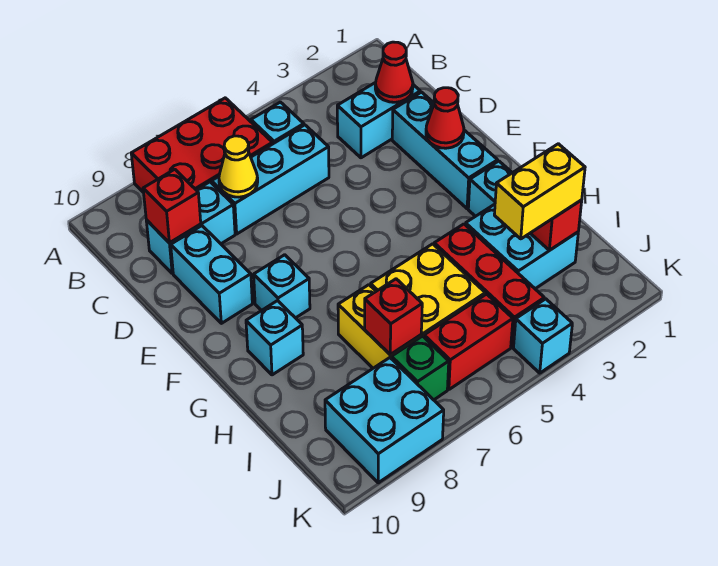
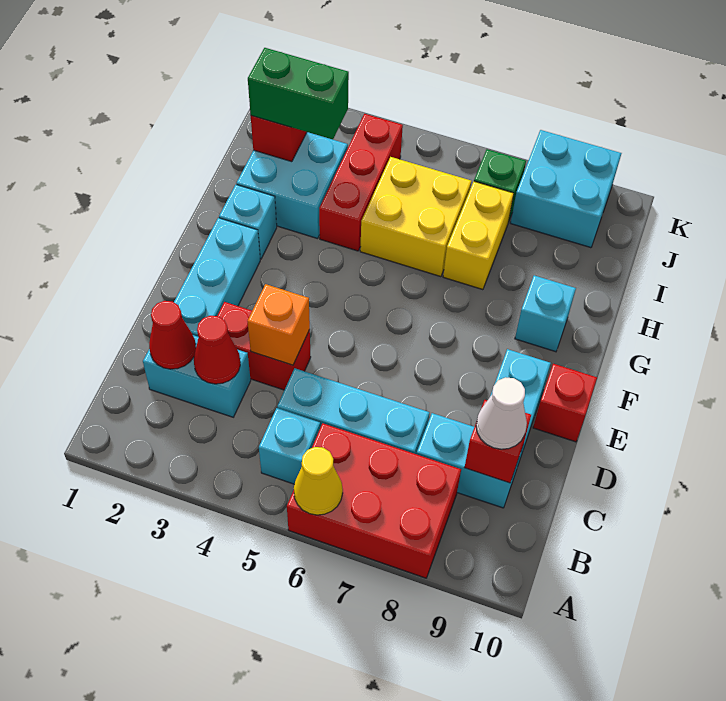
yellow 1x1 cone [219,136,258,197] -> yellow 1x1 cone moved to [294,447,343,515]
none -> white 1x1 cone [476,377,527,449]
none -> orange 1x1 brick [248,284,310,365]
red 1x1 cone [426,88,464,148] -> red 1x1 cone moved to [194,316,240,384]
cyan 1x1 brick [254,255,310,318] -> none
yellow 1x2 brick [494,144,585,239] -> green 1x2 brick [248,48,349,140]
red 1x1 brick [365,279,422,355] -> red 1x1 brick moved to [533,364,597,442]
red 1x2 brick [424,294,513,389] -> red 1x2 brick moved to [217,302,311,390]
cyan 1x1 brick [514,299,572,373] -> none

